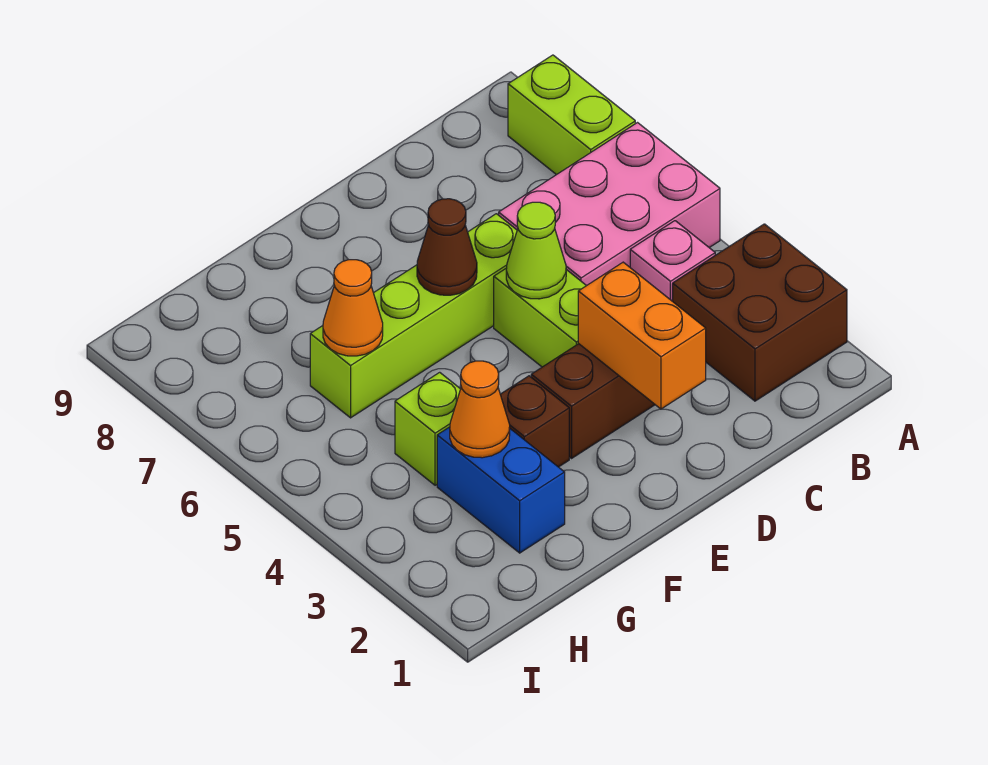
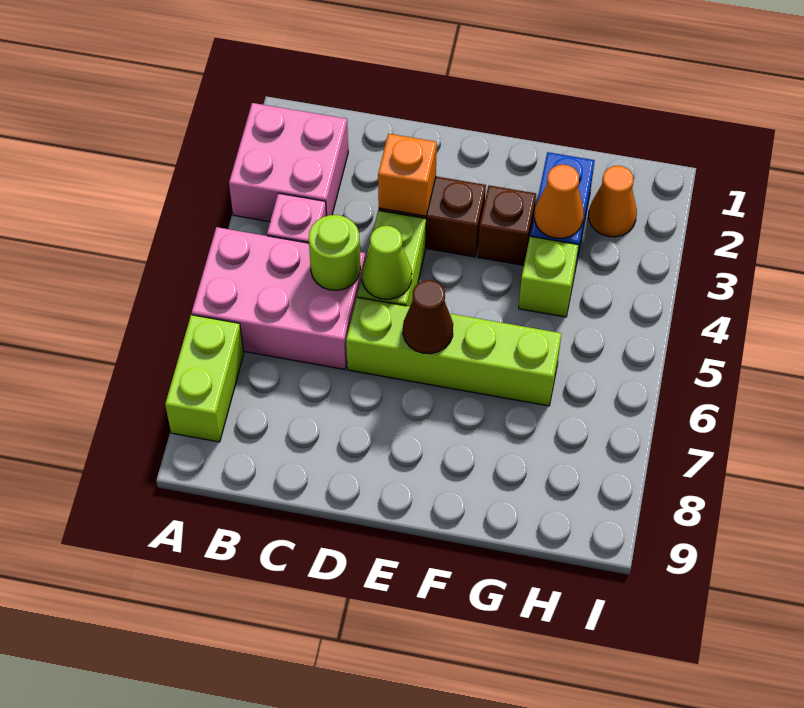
brown 2x2 brick [673,224,847,401] -> pink 2x2 brick [229,103,348,222]
none -> lime 1x1 round brick [309,215,360,290]
orange 1x2 brick [578,262,706,409] -> orange 1x1 brick [378,134,437,216]
orange 1x1 cone [323,260,383,356] -> orange 1x1 cone moved to [589,166,637,237]

